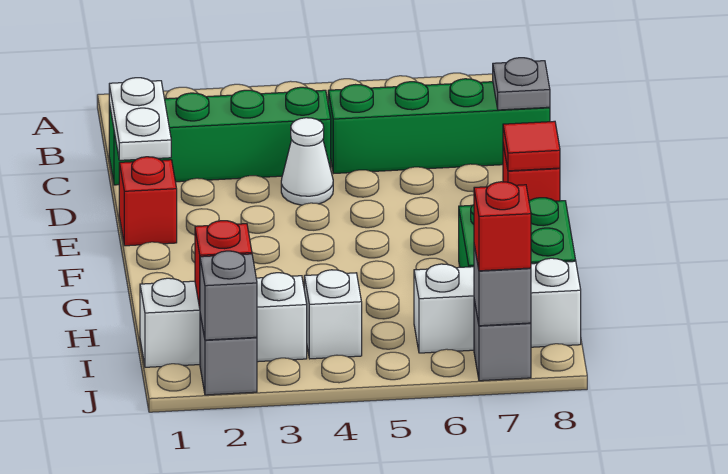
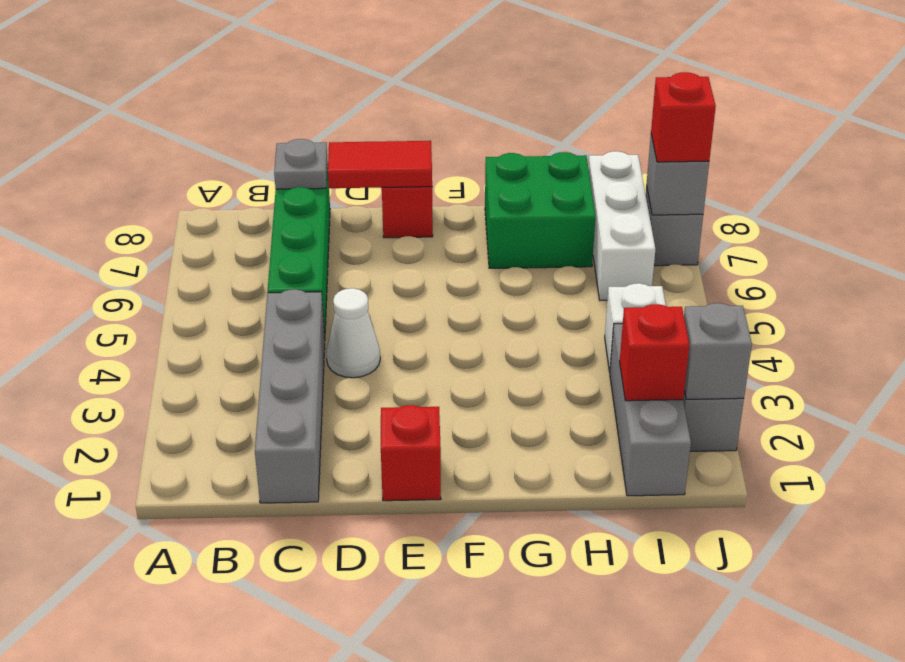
green 1x4 brick [109,87,331,185] -> grey 1x4 brick [255,289,325,503]
white 1x2 plate [109,78,171,160] -> none
red 1x1 tile [503,121,560,171] -> red 1x2 tile [328,141,432,188]
white 1x3 brick [140,273,307,367] -> grey 1x3 brick [610,324,691,496]

